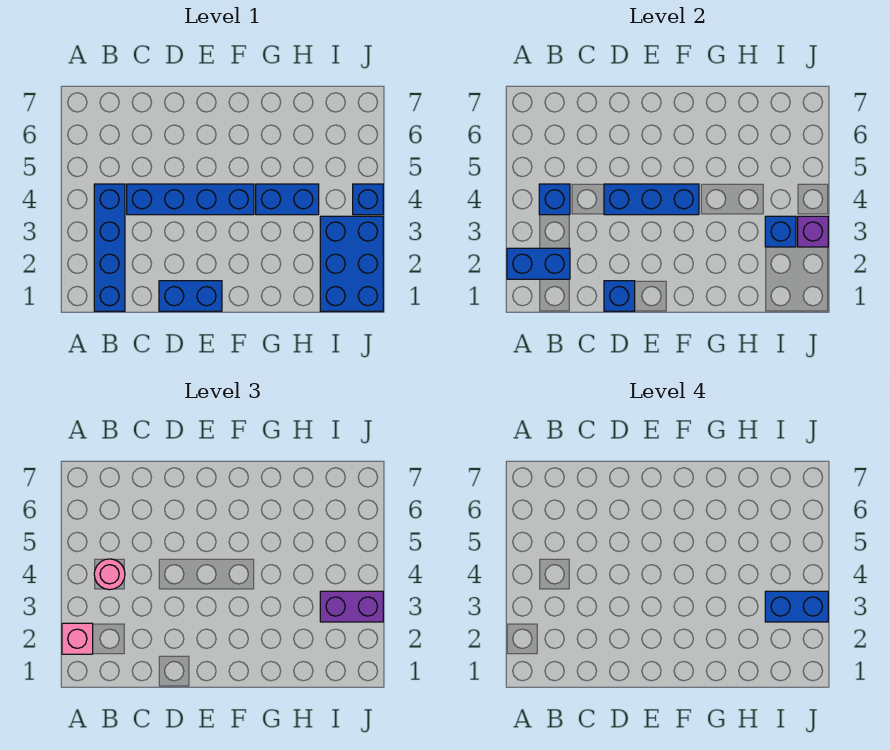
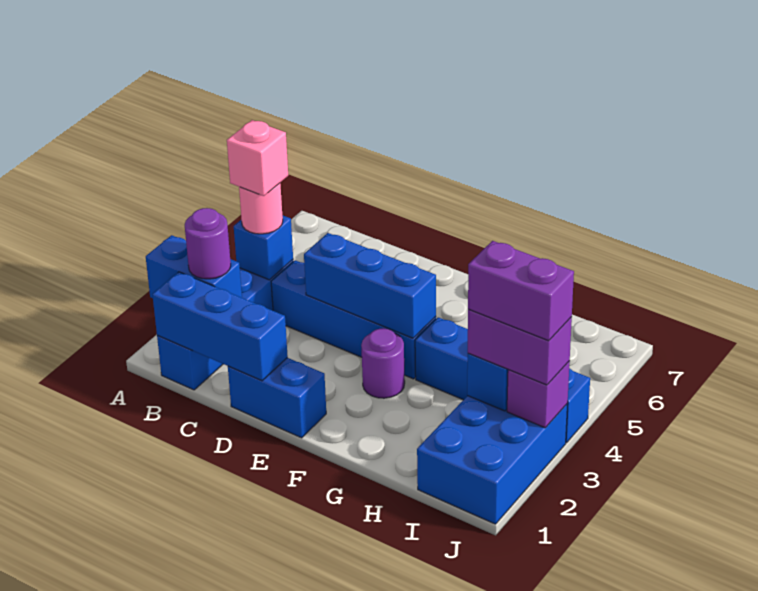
pink 1x1 brick [62,623,93,654] -> pink 1x1 brick moved to [227,120,288,196]
none -> purple 1x1 round brick [185,208,231,279]
blue 1x1 brick [604,281,635,311] -> blue 1x3 brick [152,272,288,381]
none -> purple 1x1 round brick [361,328,405,398]
blue 1x2 brick [765,591,828,622] -> purple 1x2 brick [468,241,574,341]

